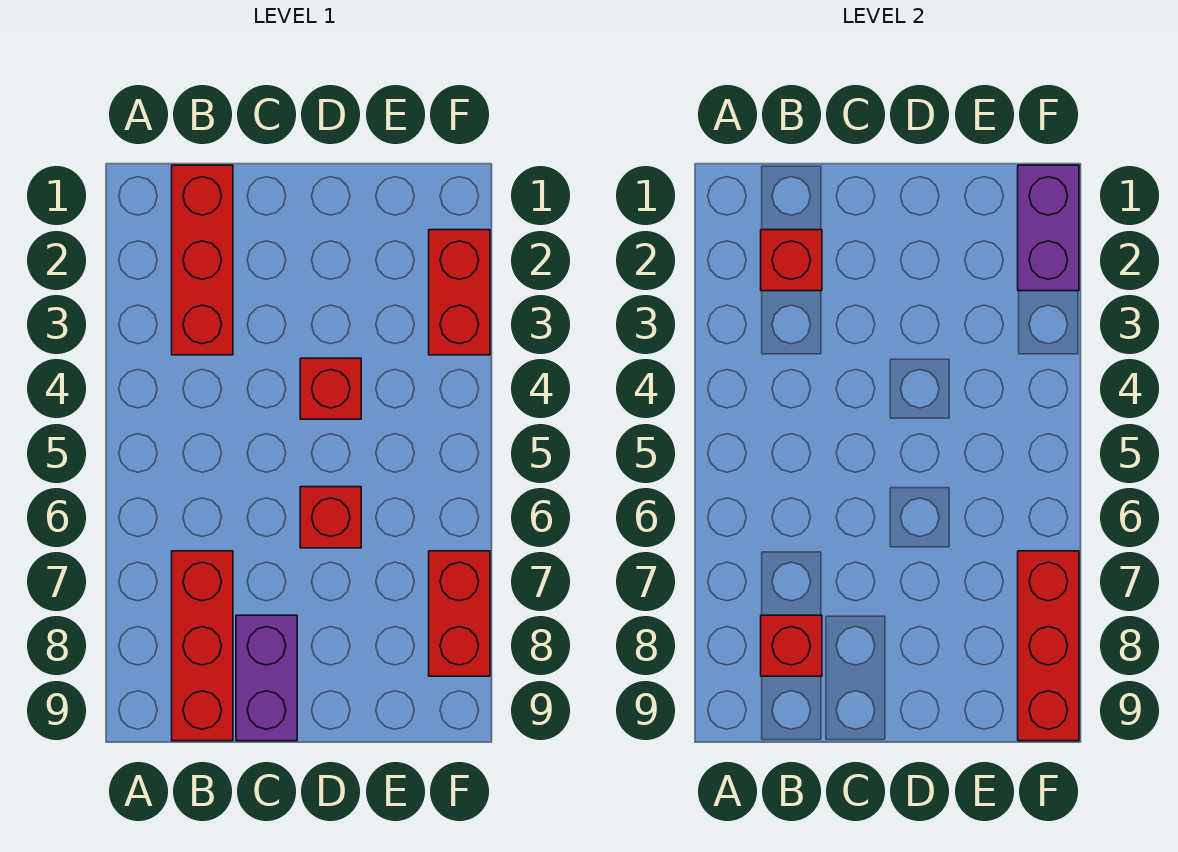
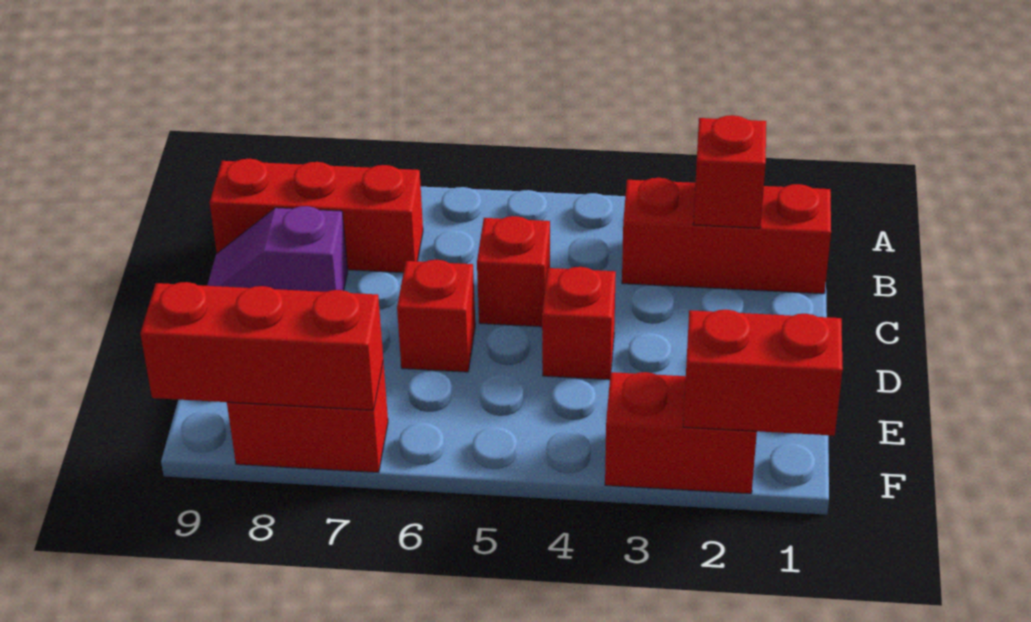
red 1x1 brick [761,615,822,676] -> red 1x1 brick moved to [477,216,550,327]
purple 1x2 brick [236,615,297,741] -> purple 1x2 slope [207,206,348,292]
purple 1x2 brick [1018,165,1079,291] -> red 1x2 brick [683,310,843,436]

